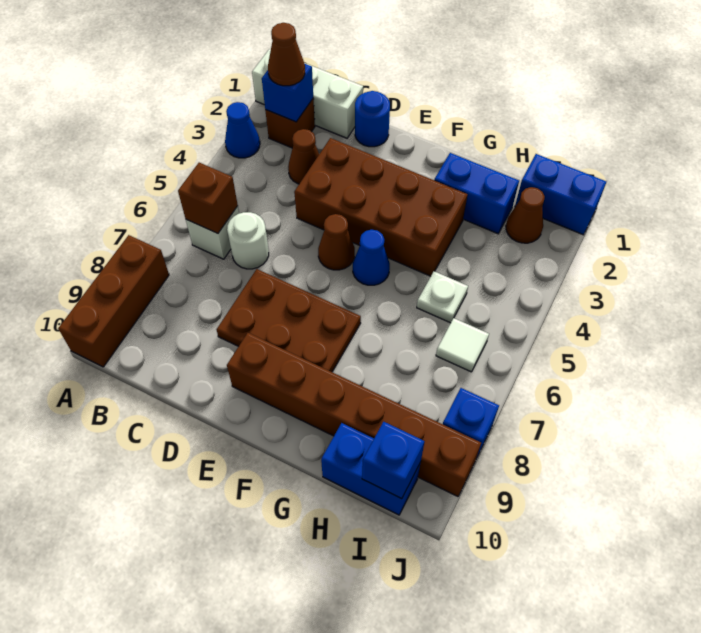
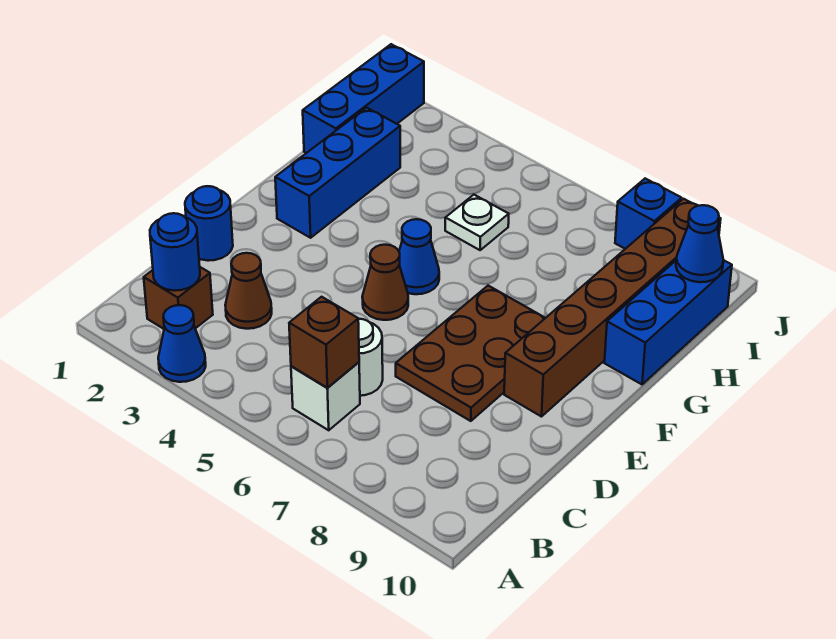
white 1x3 brick [252,49,363,138] -> none
brown 1x3 brick [58,235,169,367] -> none
blue 1x1 brick [262,64,313,122] -> blue 1x1 round brick [150,213,200,291]
brown 1x1 cone [268,23,305,86] -> none
brown 2x4 brick [294,138,468,276] -> none
blue 1x2 brick [434,153,519,234] -> blue 1x3 brick [275,108,400,238]
blue 1x2 brick [321,423,421,515] -> blue 1x3 brick [604,260,732,384]
blue 1x2 brick [515,154,606,235] -> blue 1x3 brick [303,44,424,153]
brown 1x1 cone [506,187,545,243] -> none
white 1x1 tile [436,318,489,372] -> none
blue 1x1 brick [362,422,425,499] -> blue 1x1 cone [676,205,723,282]

